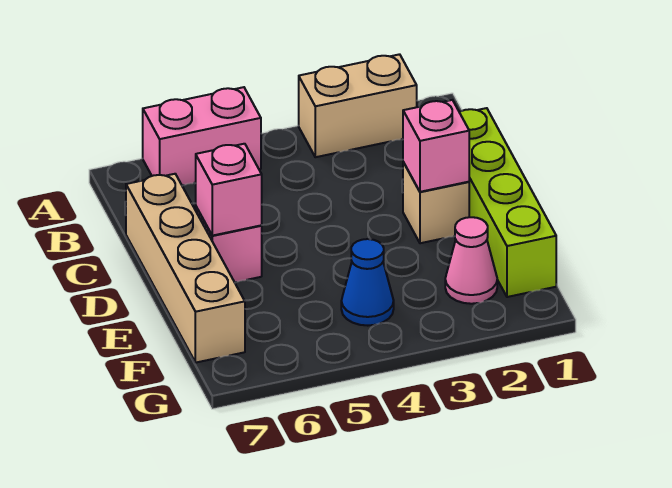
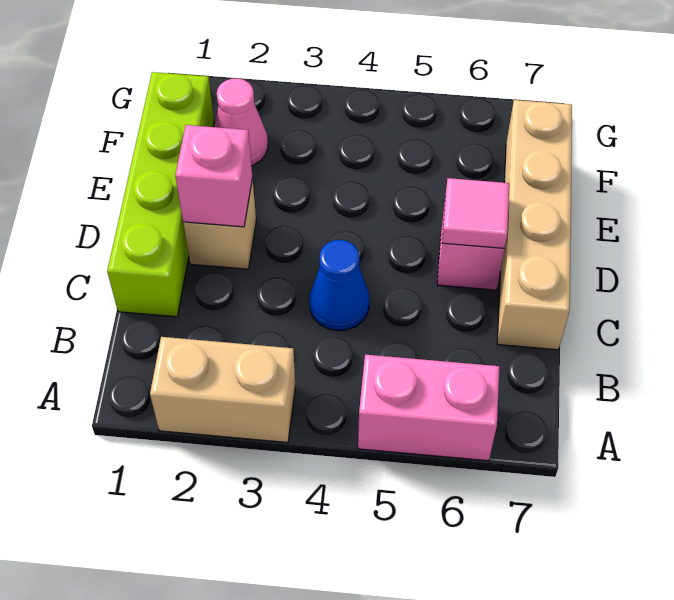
pink 1x1 brick [196,144,262,236] -> pink 1x1 tile [442,178,509,248]
blue 1x1 cone [341,239,394,326] -> blue 1x1 cone moved to [309,240,369,331]

